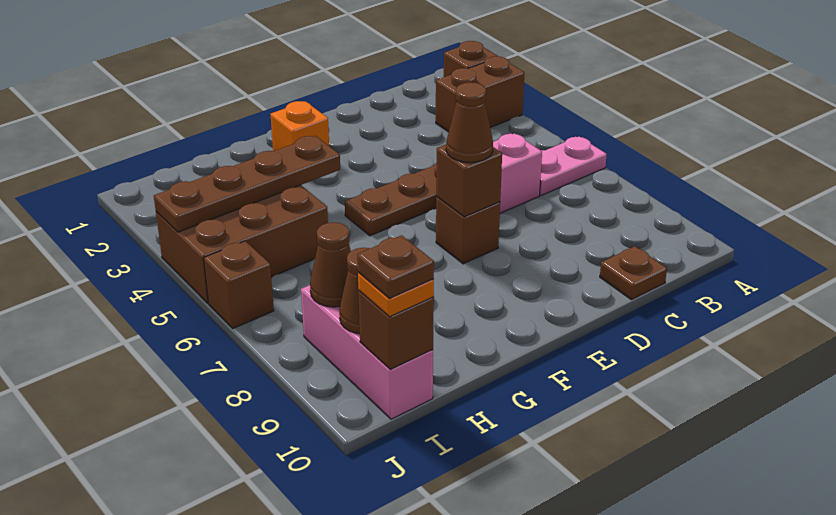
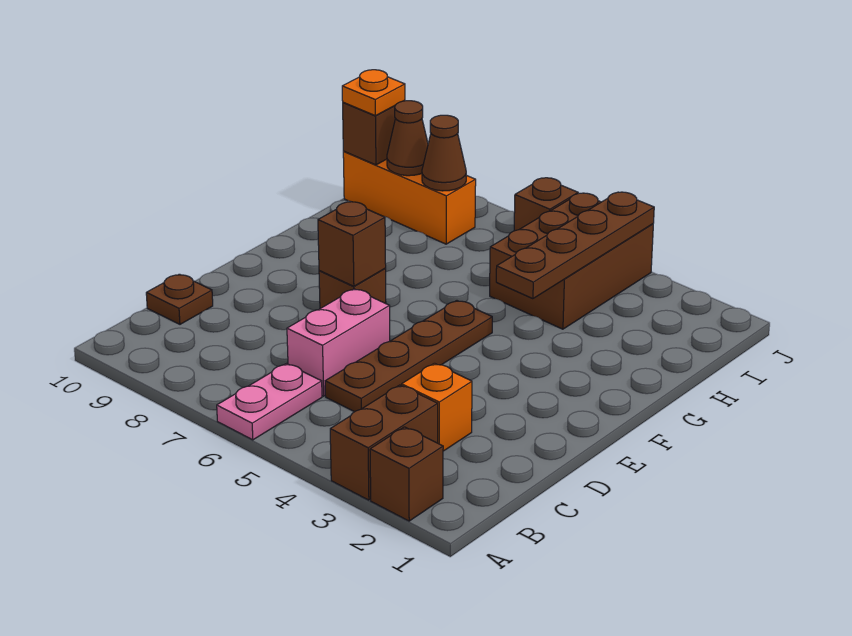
brown 1x1 cone [446,83,493,162] -> none
orange 1x1 brick [271,101,329,151] -> orange 1x1 brick moved to [402,363,472,451]
pink 1x3 brick [301,285,433,419] -> orange 1x3 brick [343,151,476,244]
brown 1x1 plate [357,235,434,298] -> none

